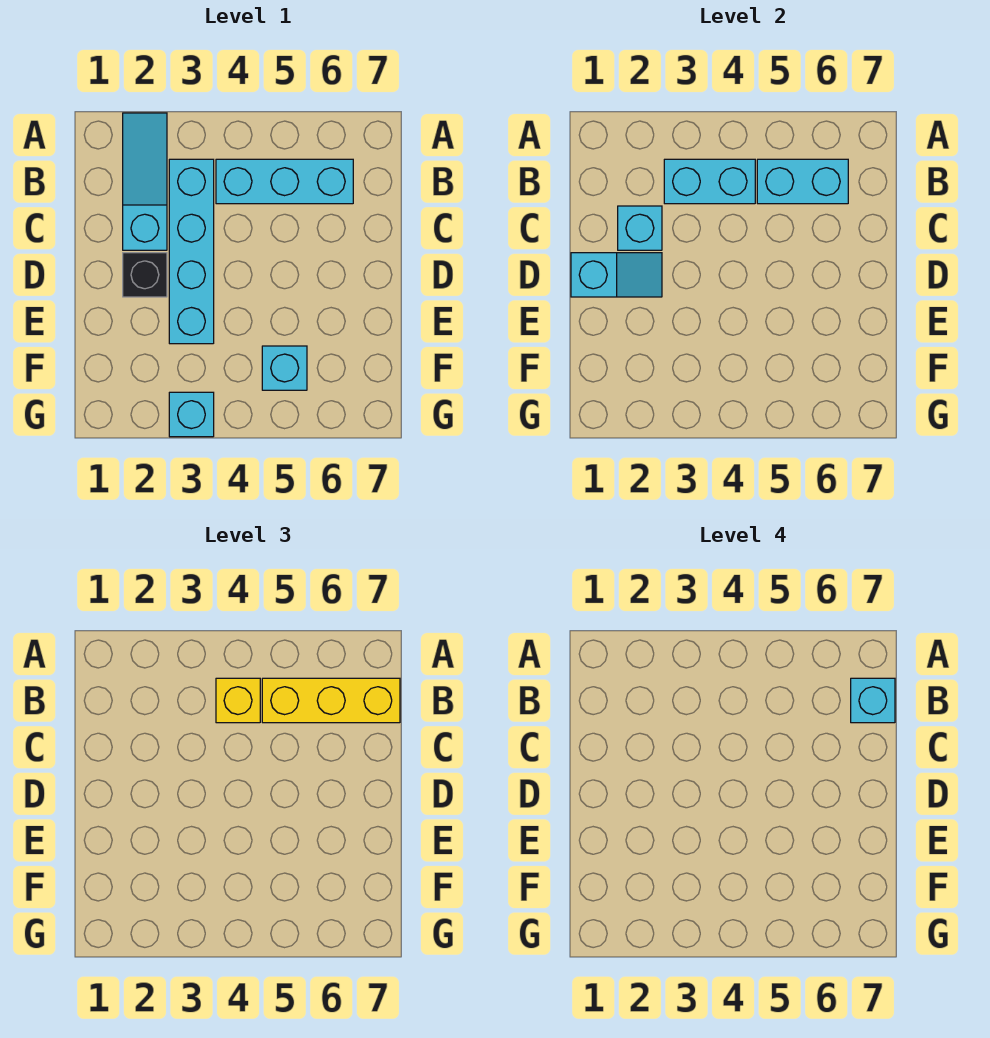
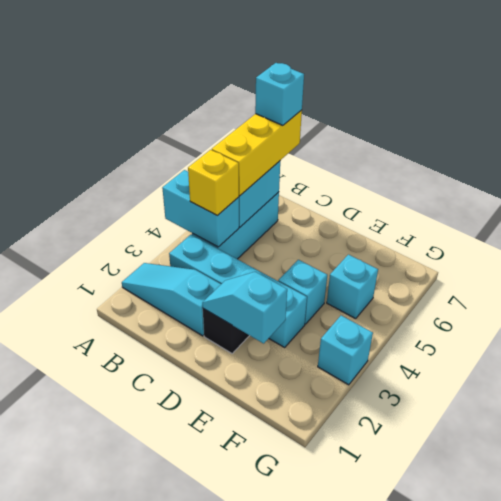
cyan 1x2 brick [664,159,755,204] -> cyan 1x2 brick turned to [162,170,239,247]
cyan 1x1 brick [618,206,662,250] -> cyan 1x1 brick moved to [278,260,327,324]
cyan 1x2 slope [571,253,662,297] -> cyan 1x2 slope turned to [202,272,287,343]

